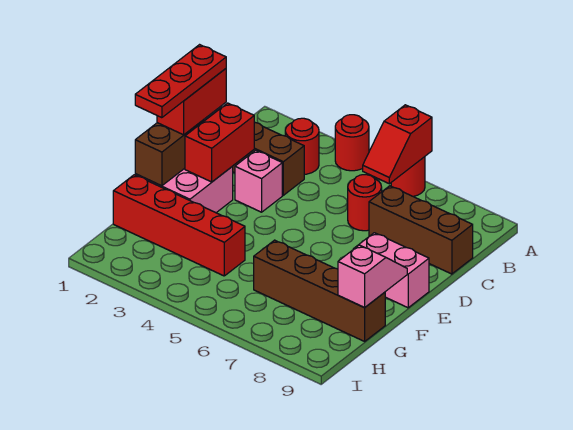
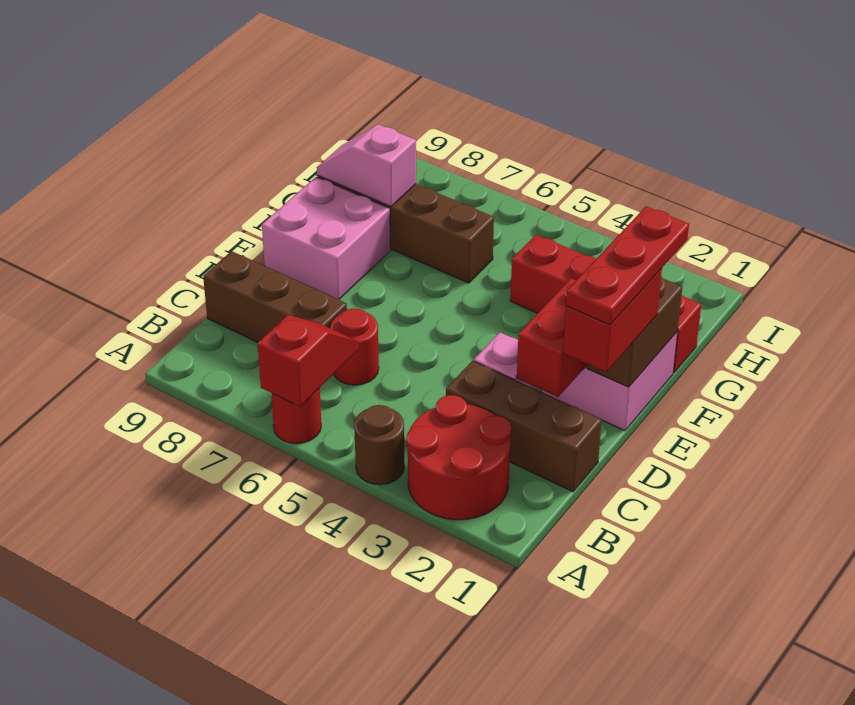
red 1x1 round brick [335,115,369,171] -> brown 1x1 round brick [354,405,404,485]
red 1x1 round brick [285,118,319,174] -> red 2x2 round brick [407,395,511,520]
pink 1x2 brick [354,233,429,308] -> pink 2x2 brick [262,177,391,300]
pink 1x2 slope [338,245,407,308] -> pink 1x2 slope turned to [317,124,416,206]

